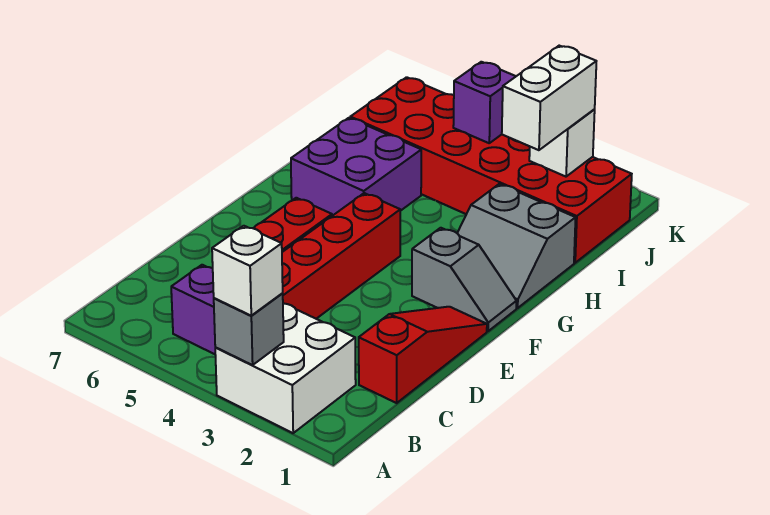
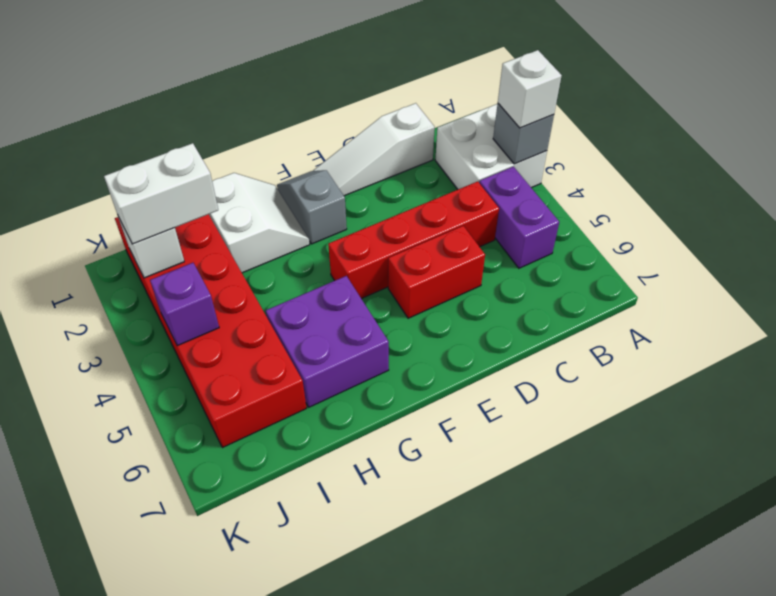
red 1x3 slope [359,307,487,403] -> white 1x3 slope [313,103,435,196]
grey 2x2 slope [457,184,576,308] -> white 2x2 slope [209,173,310,273]

